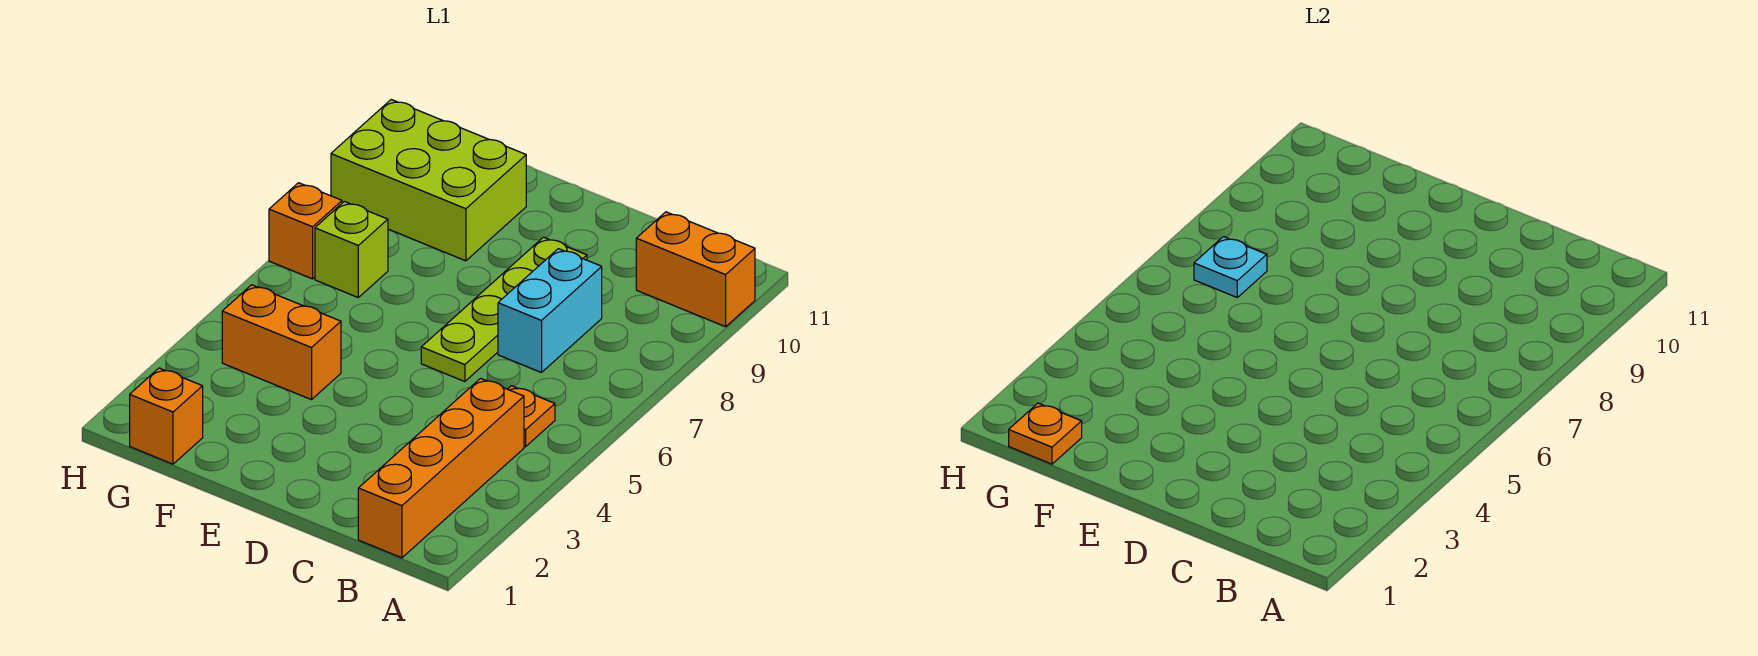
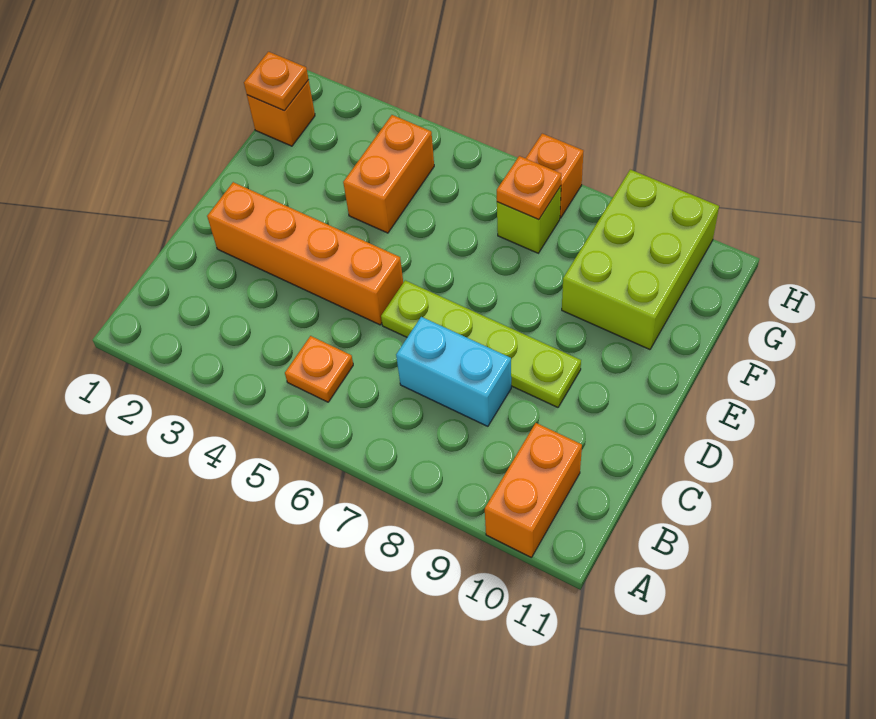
orange 1x4 brick [358,378,524,558] -> orange 1x4 brick moved to [207,182,403,325]
cyan 1x1 plate [1194,237,1267,297] -> orange 1x1 plate [497,156,561,220]

